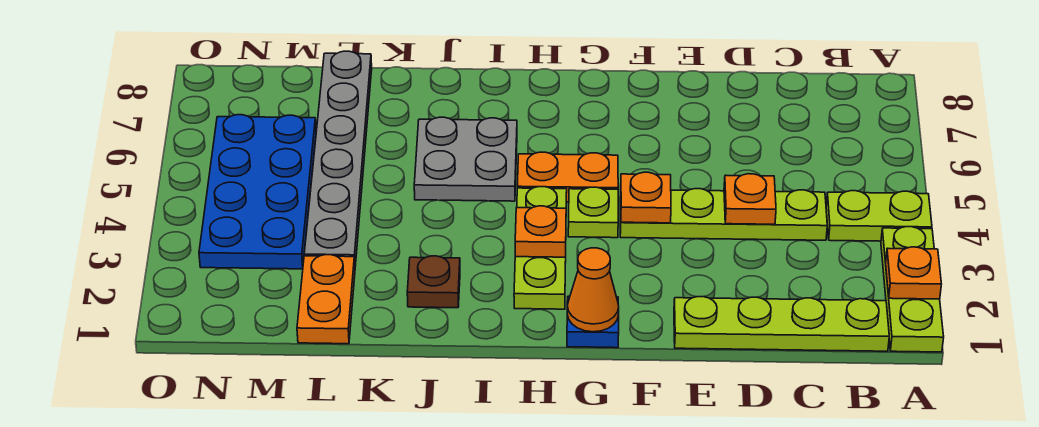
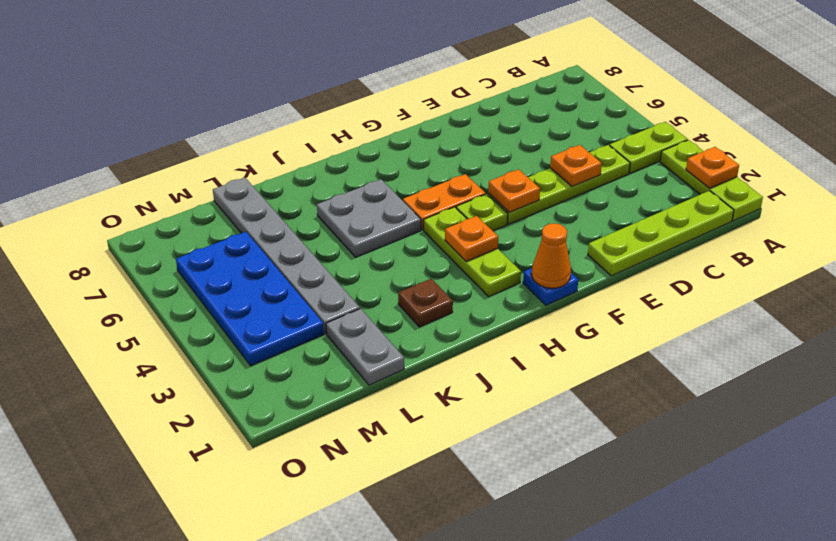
orange 1x2 plate [297,255,355,344] -> grey 1x2 plate [326,309,404,385]

